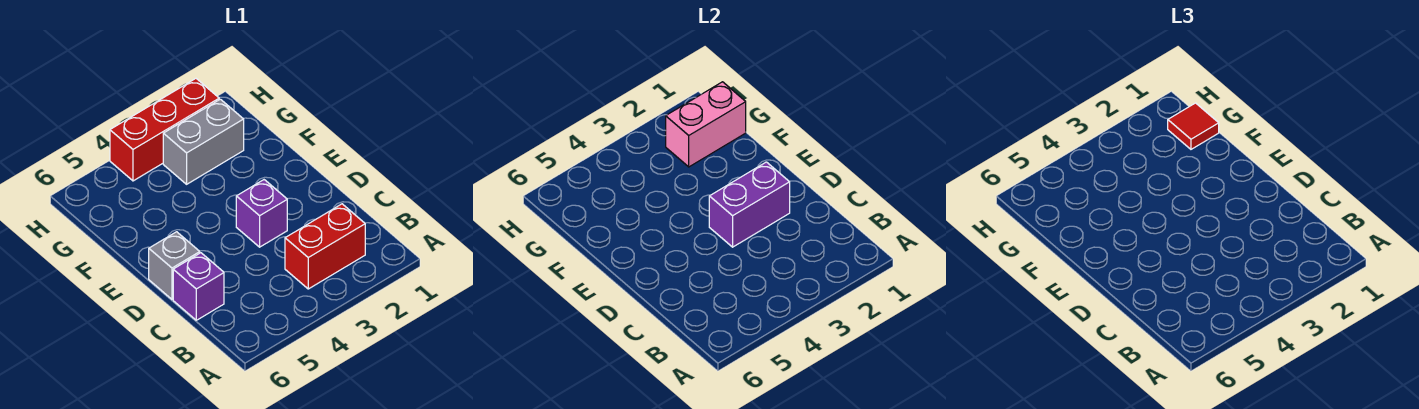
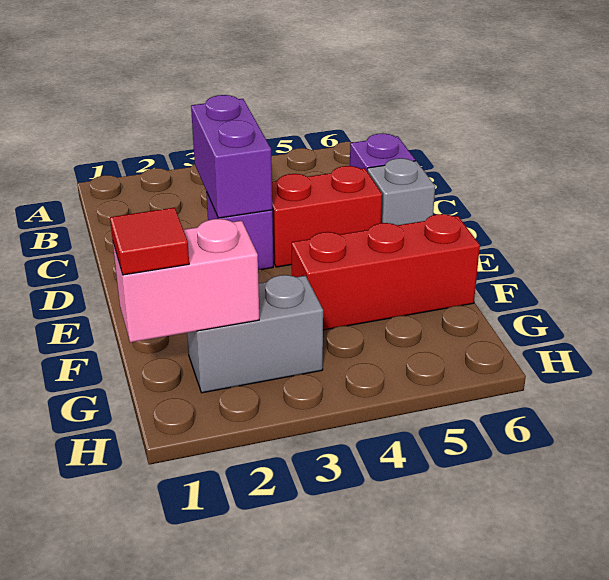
red 1x2 brick [285,204,365,289] -> red 1x2 brick moved to [272,166,382,267]
purple 1x2 brick [709,162,790,247] -> purple 1x2 brick turned to [191,95,272,218]
red 1x3 brick [110,79,219,181] -> red 1x3 brick moved to [292,214,480,330]

